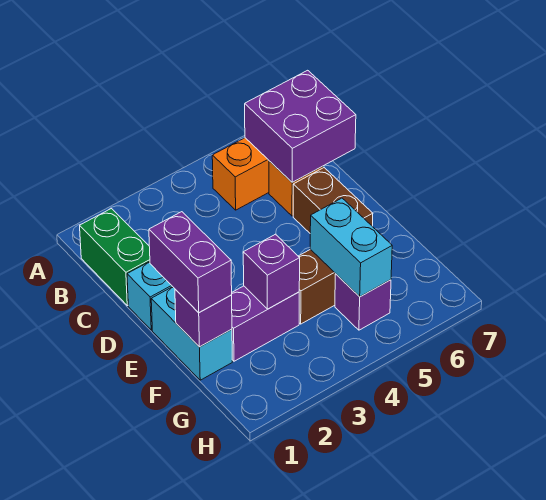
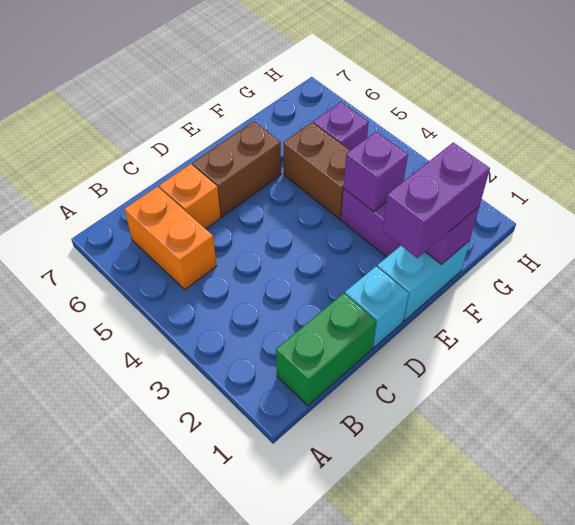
purple 2x2 brick [245,70,356,182] -> none
cyan 1x2 brick [310,198,392,297] -> none

